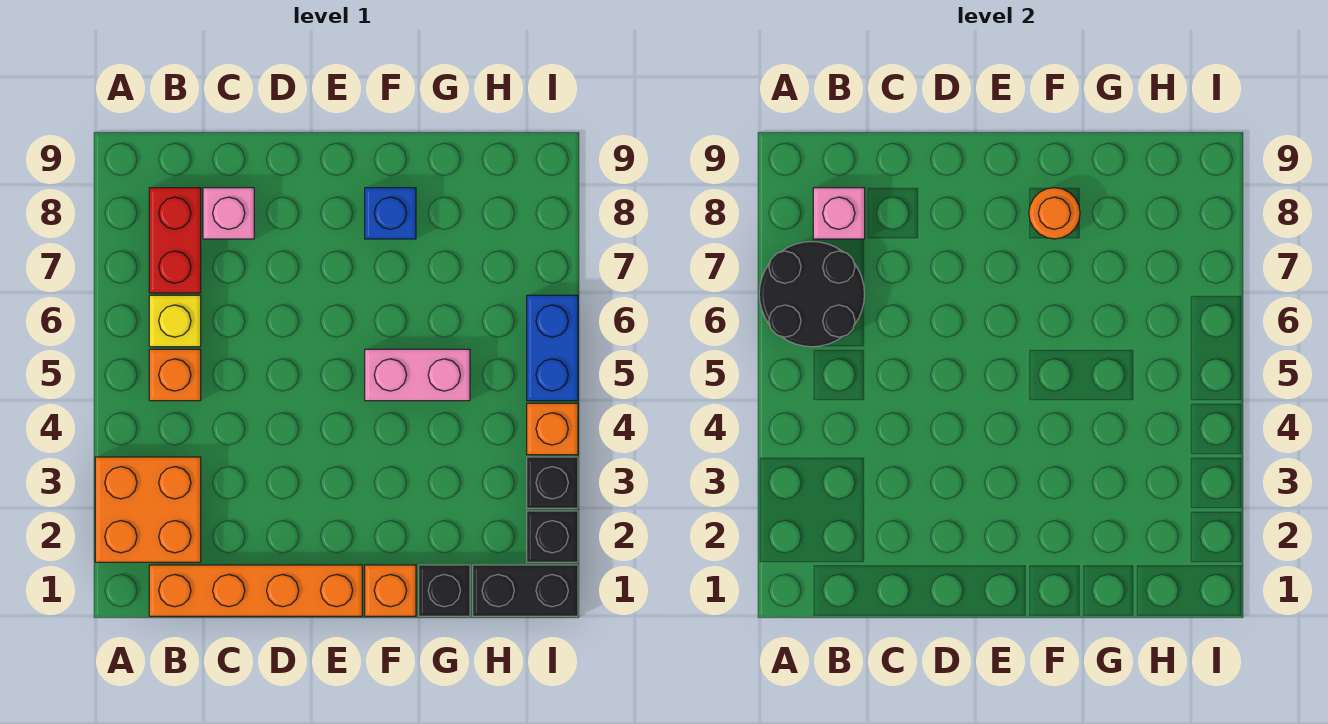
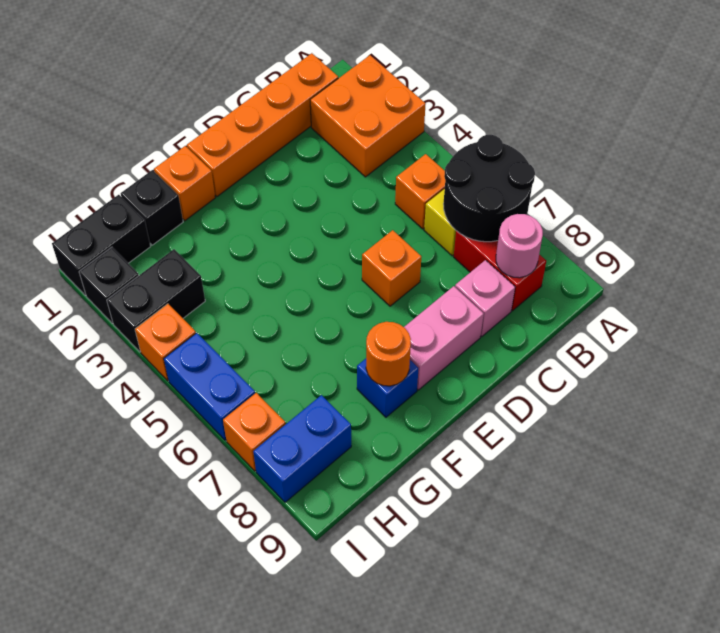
pink 1x1 brick [813,188,865,239] -> pink 1x1 round brick [496,214,543,278]
none -> orange 1x1 brick [362,230,421,306]
pink 1x2 brick [365,349,470,401] -> pink 1x2 brick moved to [404,286,483,390]
none -> blue 1x2 brick [253,395,351,502]
black 1x1 brick [527,457,578,508] -> black 1x2 brick [107,249,205,352]
none -> orange 1x1 brick [223,393,286,471]

